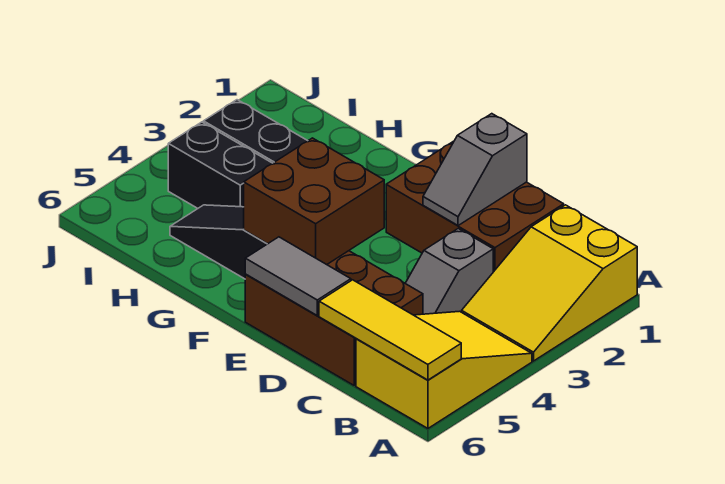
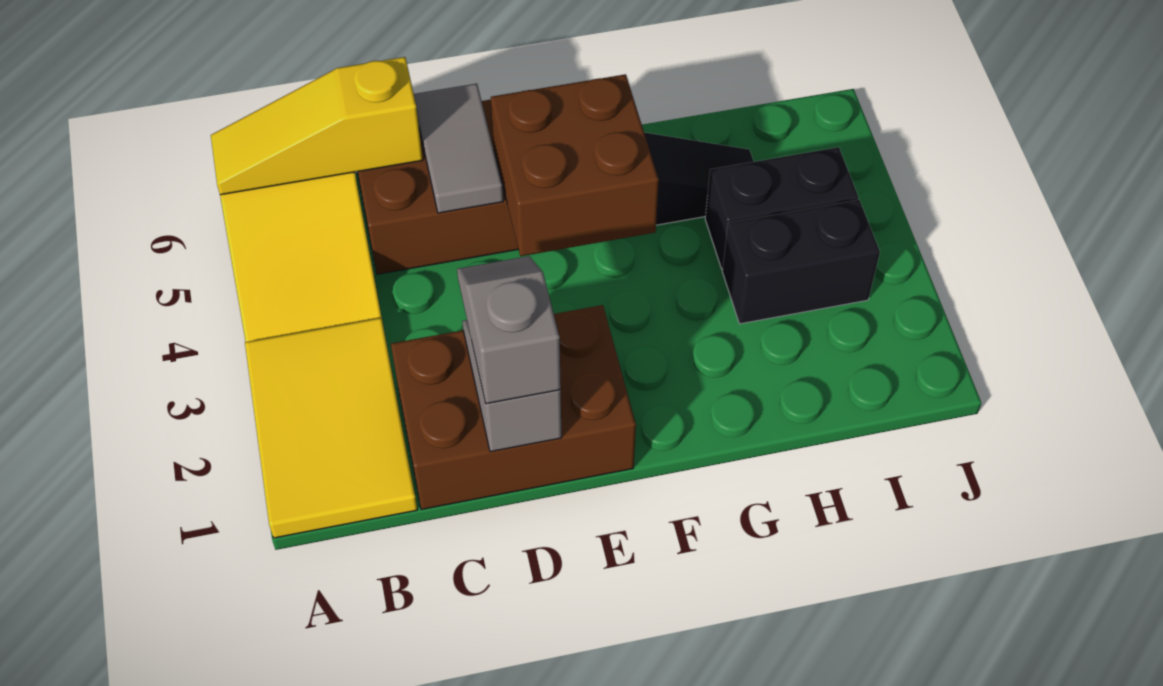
yellow 2x3 slope [462,205,637,361] -> yellow 2x3 tile [245,318,418,538]
yellow 1x3 tile [319,280,461,380] -> yellow 1x3 slope [211,57,423,195]
grey 1x2 slope [405,229,493,314] -> grey 1x2 slope moved to [457,256,561,404]
grey 1x2 tile [245,237,351,315] -> grey 1x2 tile turned to [414,84,503,213]

